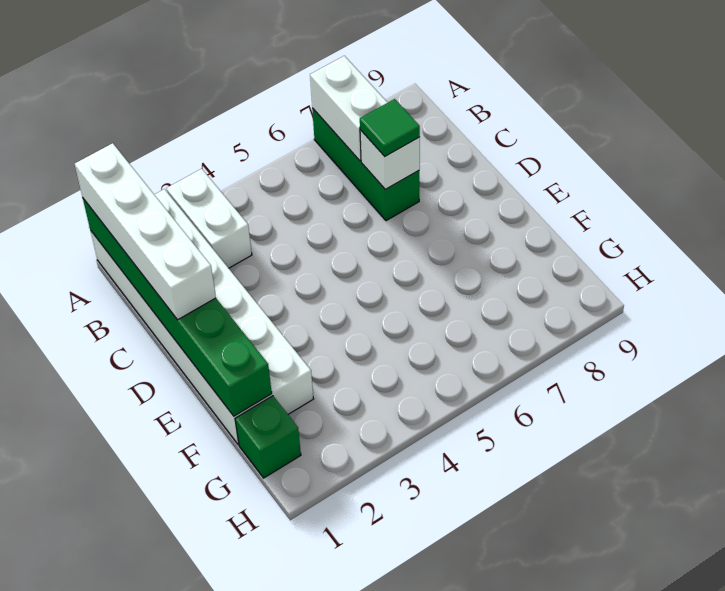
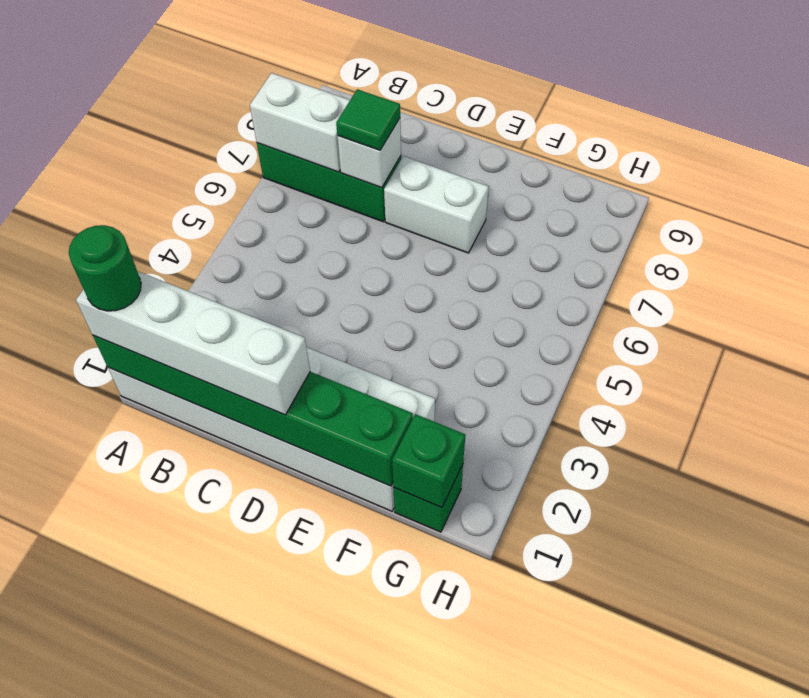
none -> green 1x1 round brick [69,225,141,311]
white 1x2 brick [166,169,252,268] -> white 1x2 brick moved to [384,156,489,253]
none -> green 1x1 brick [392,414,465,508]

